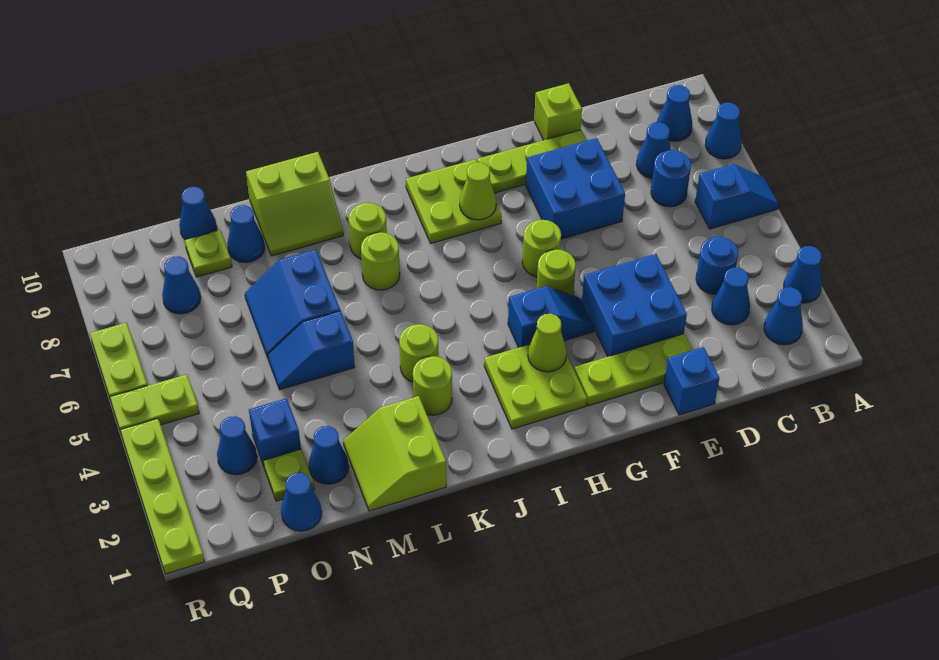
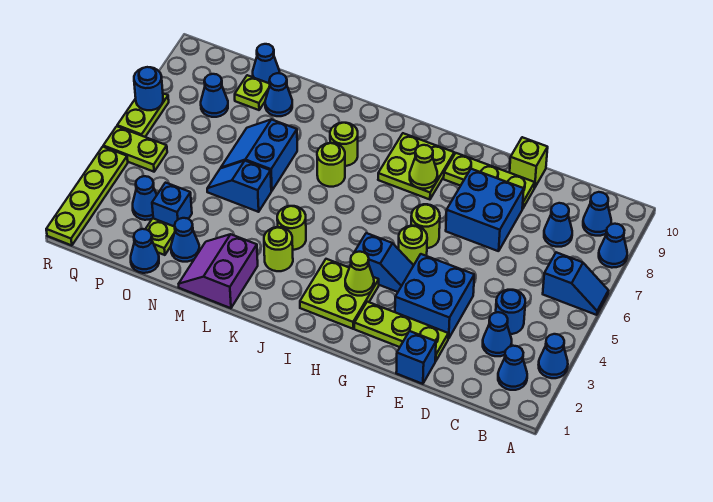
blue 1x1 round brick [651,150,691,207] -> blue 1x1 round brick moved to [134,67,163,110]
lime 2x2 slope [343,396,446,511] -> purple 2x2 slope [179,234,258,308]
lime 2x2 slope [246,152,343,256] -> none

